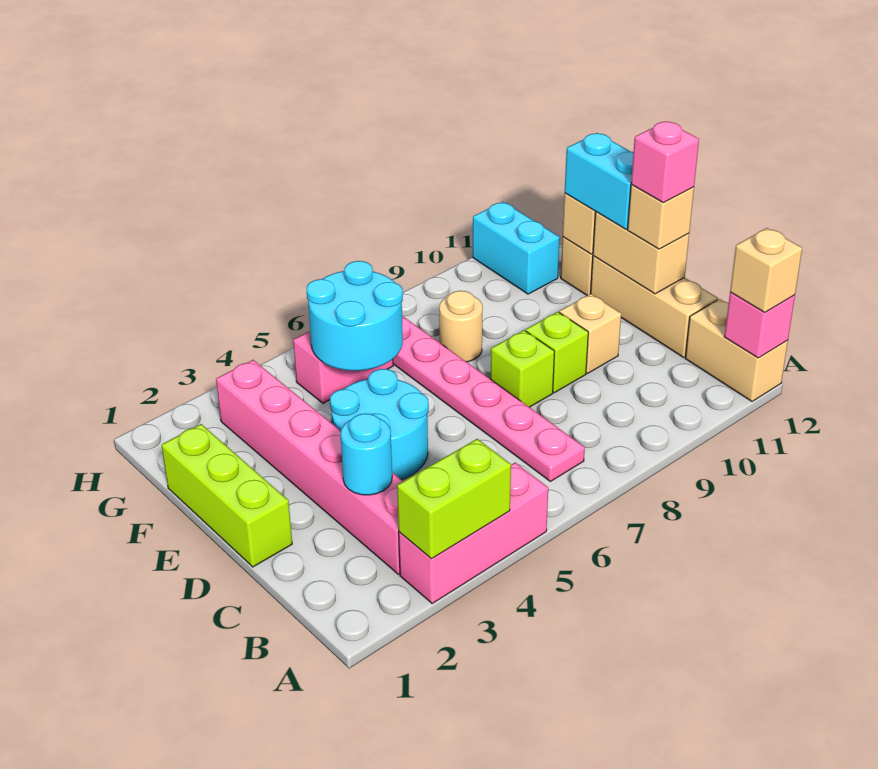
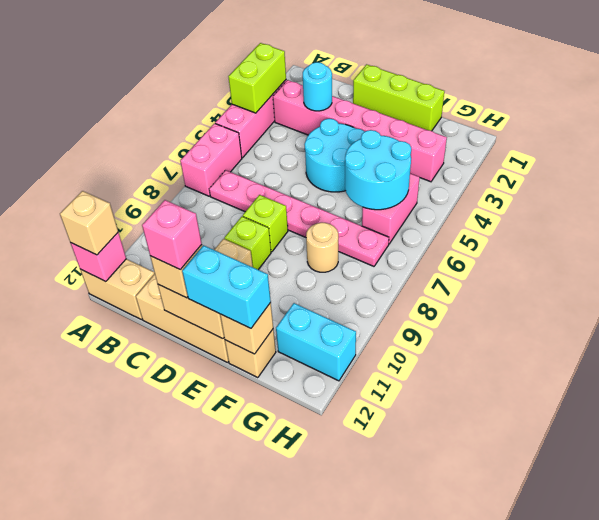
none -> pink 1x2 brick [180,123,242,196]

